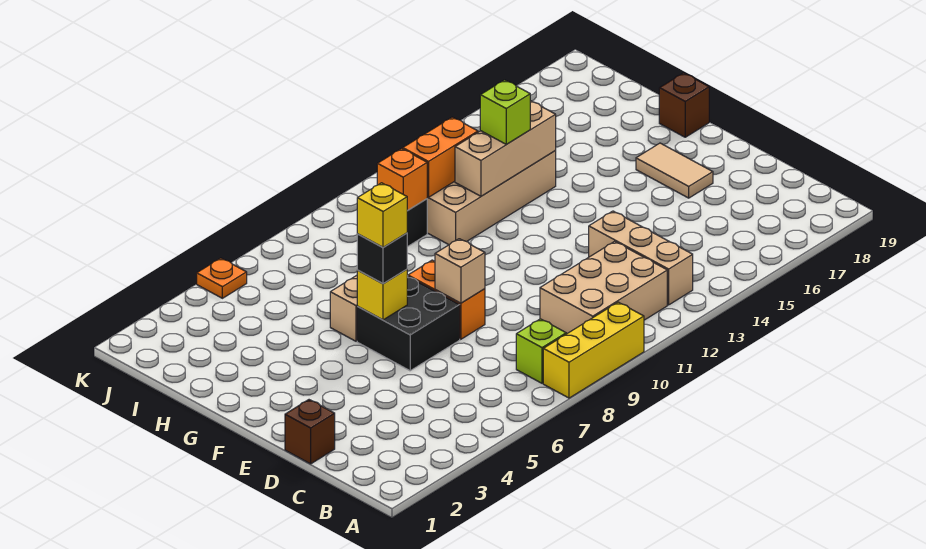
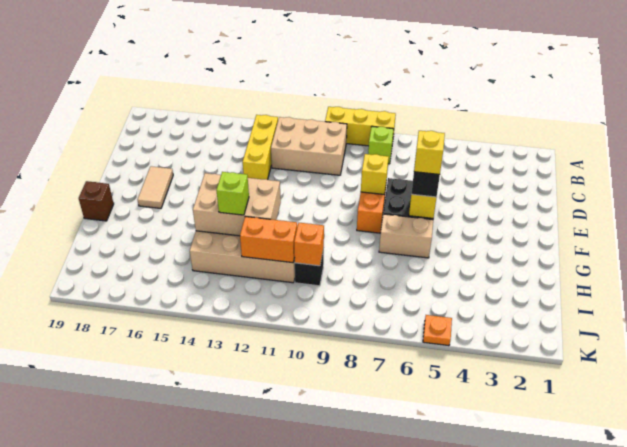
tan 1x3 brick [589,211,693,305] -> yellow 1x3 brick [243,115,278,180]
brown 1x1 brick [285,400,335,464] -> none
tan 1x1 brick [435,239,485,303] -> yellow 1x1 brick [361,154,389,195]
tan 1x3 brick [455,101,556,196] -> tan 2x3 brick [193,173,281,236]

